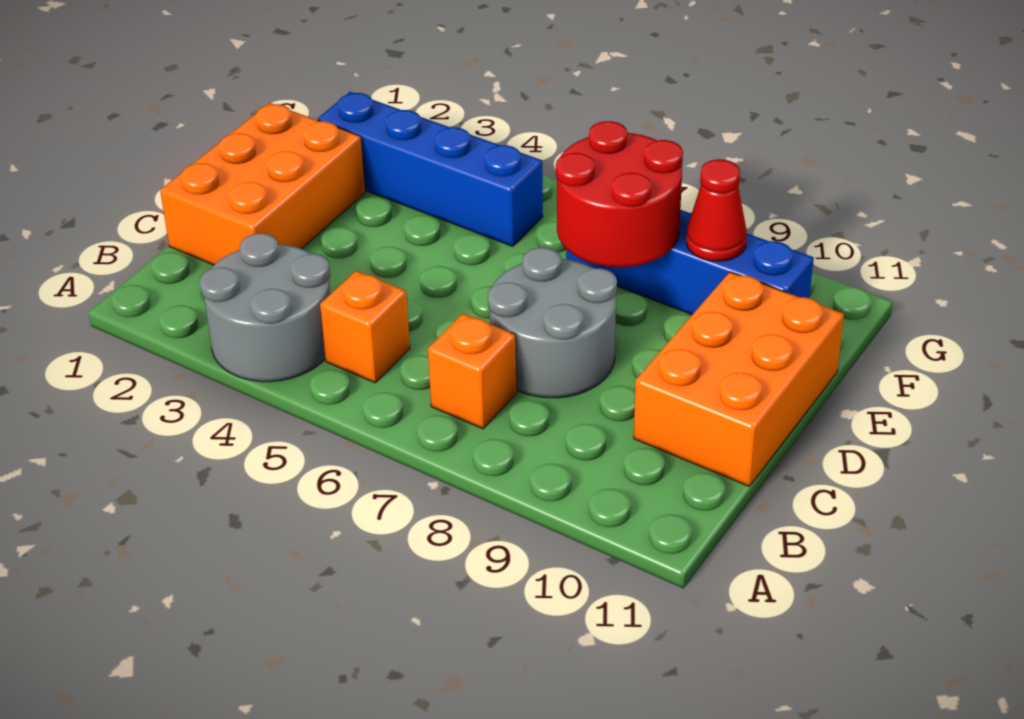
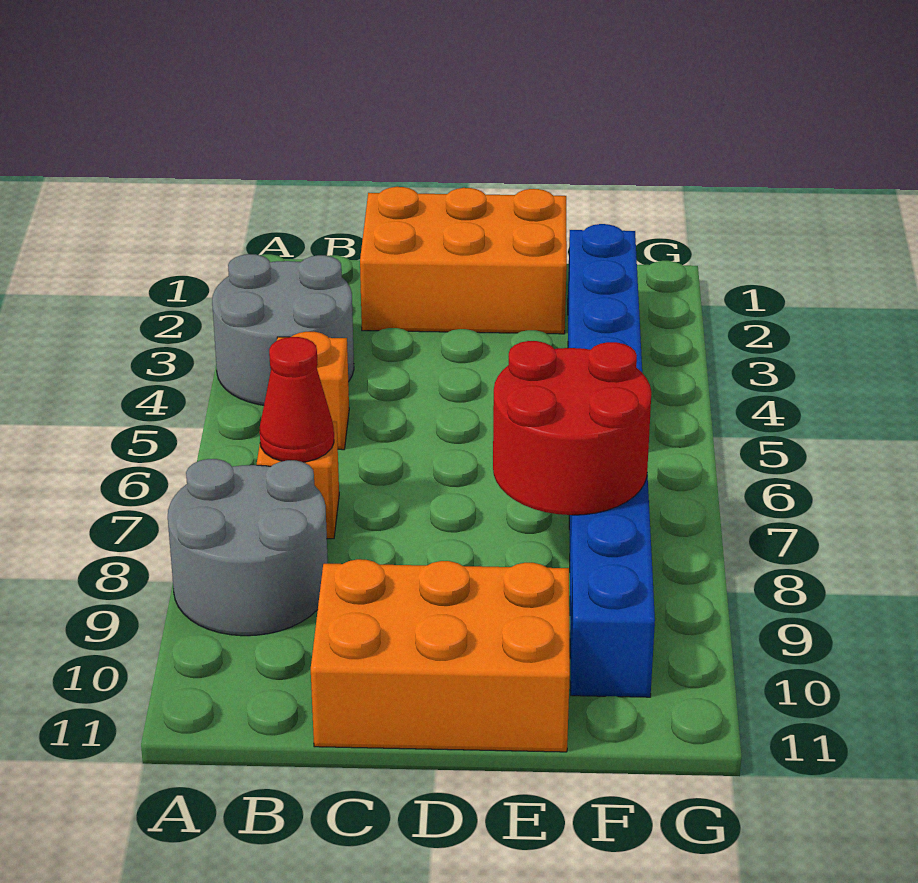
grey 2x2 round brick [488,247,617,398] -> grey 2x2 round brick moved to [168,459,328,636]
red 1x1 cone [686,159,747,261] -> red 1x1 cone moved to [260,337,334,462]

